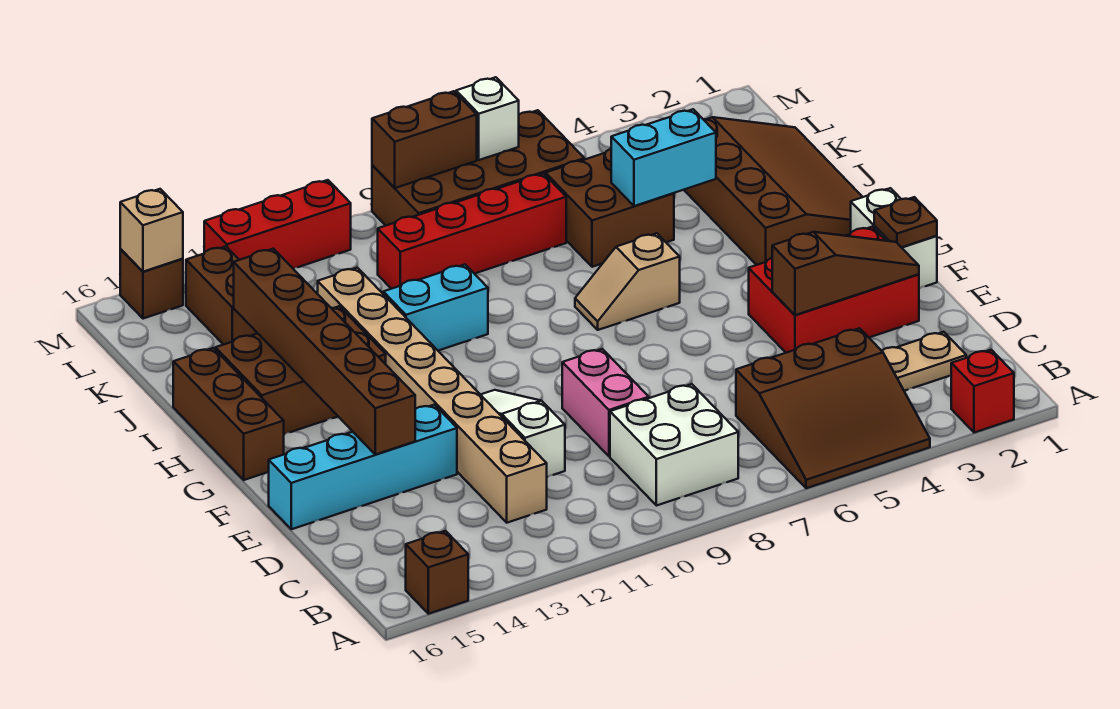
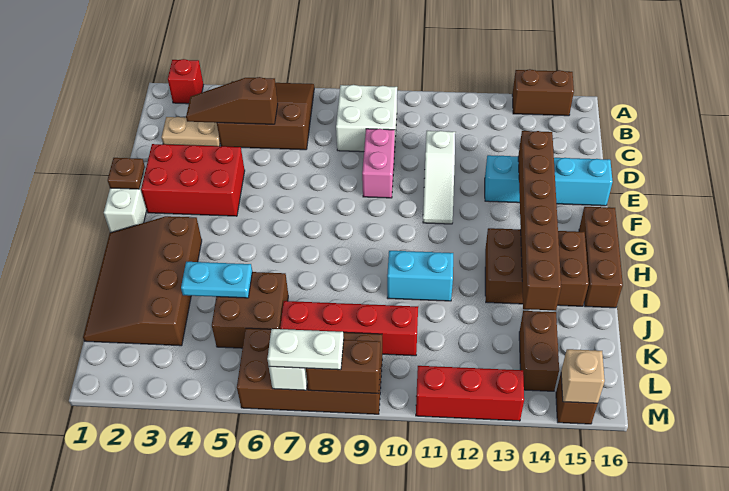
brown 1x1 brick [406,531,468,614] -> brown 1x2 brick [512,69,574,116]
tan 1x8 brick [318,268,547,523] -> none
brown 1x3 slope [772,232,919,315] -> brown 1x3 slope moved to [186,77,278,124]
tan 1x2 slope [575,233,680,330] -> none
cyan 1x2 brick [611,109,716,206] -> cyan 1x2 plate [181,262,252,298]
none -> white 1x2 plate [267,329,344,370]

